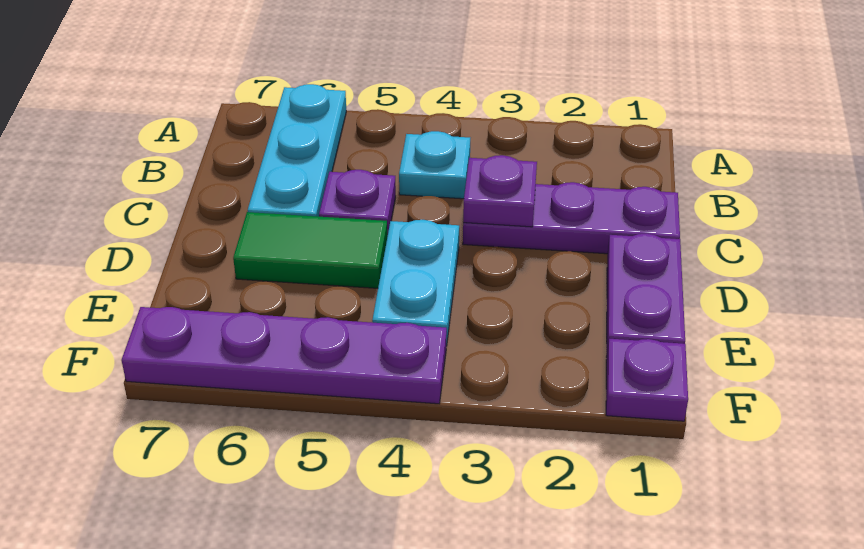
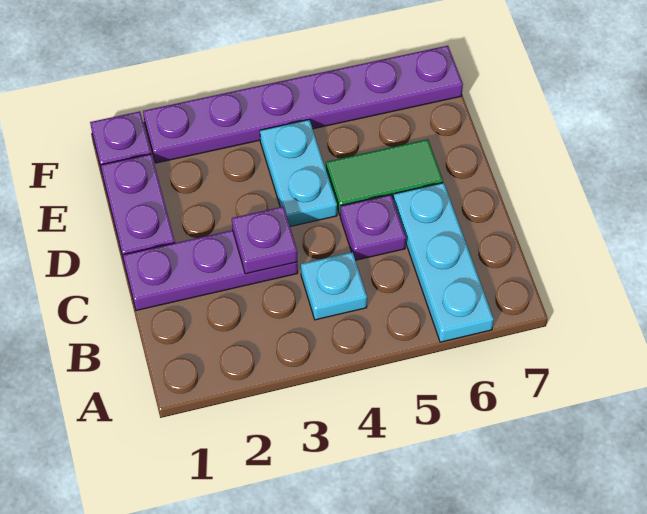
purple 1x4 plate [121,307,447,404] -> purple 1x6 plate [143,46,463,163]

